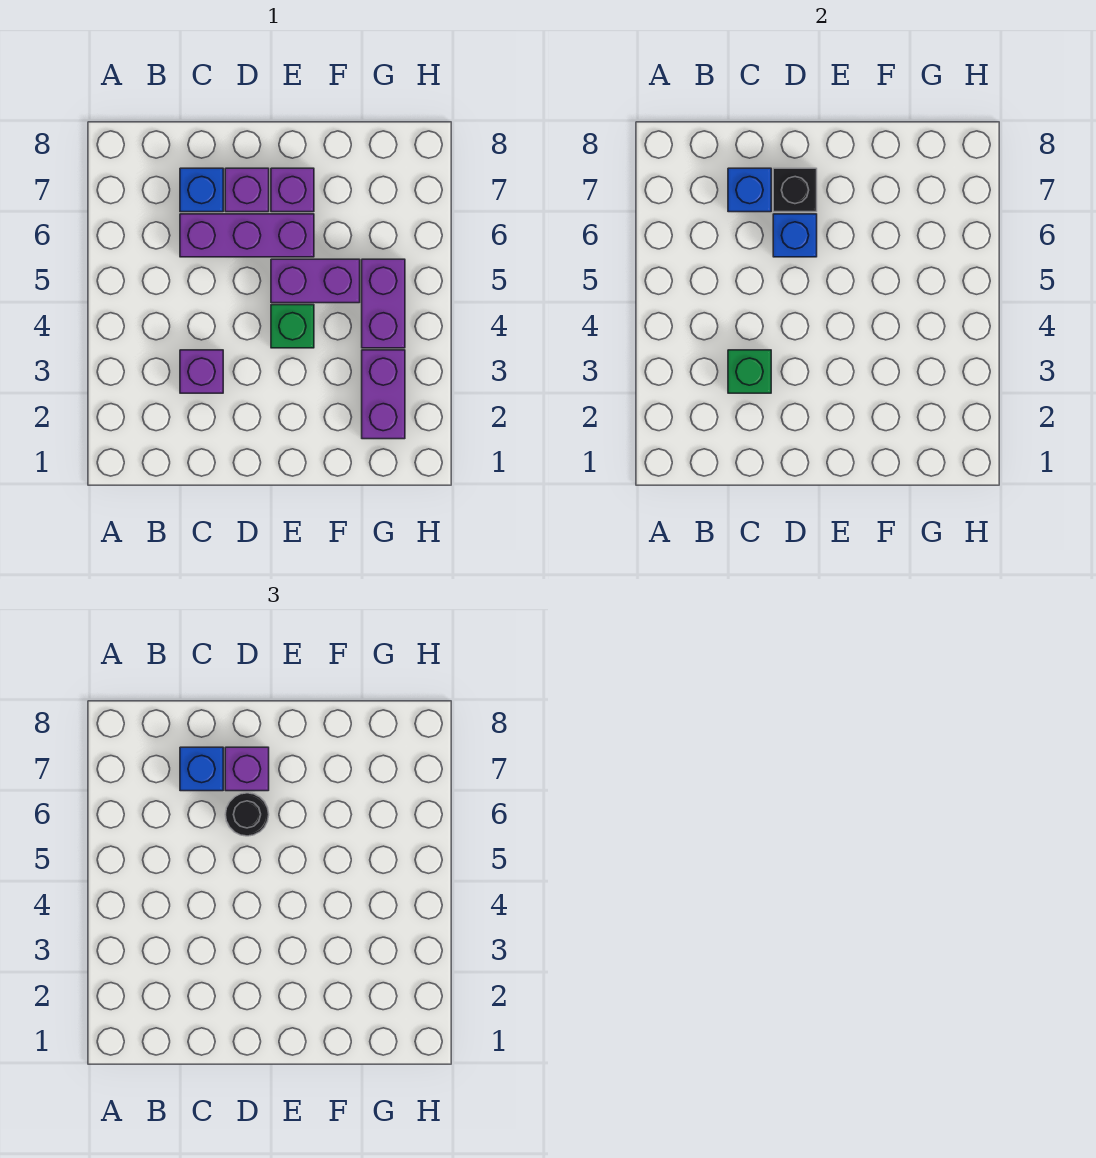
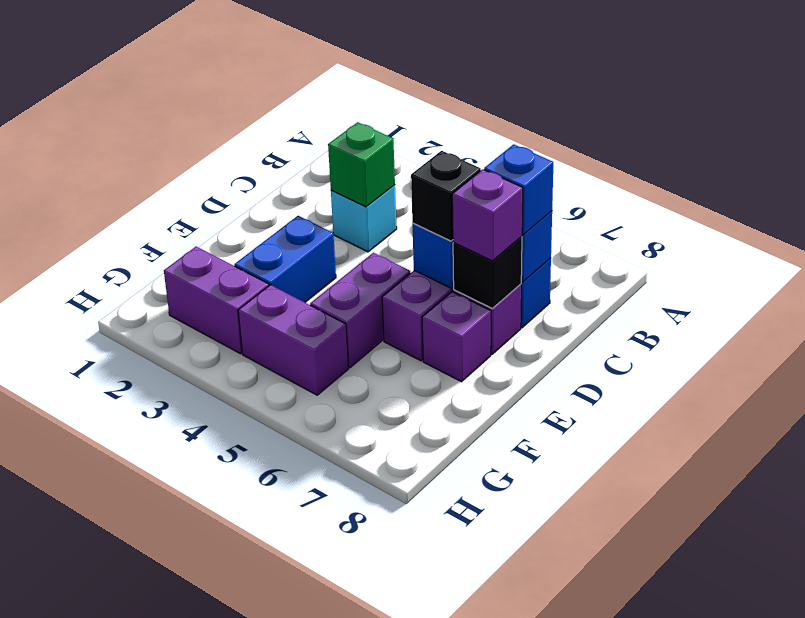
purple 1x1 brick [180,350,223,393] -> cyan 1x1 brick [331,185,397,252]
black 1x1 round brick [225,793,269,836] -> black 1x1 brick [411,151,481,241]
none -> blue 1x2 brick [234,216,336,302]
green 1x1 brick [271,305,314,348] -> none

